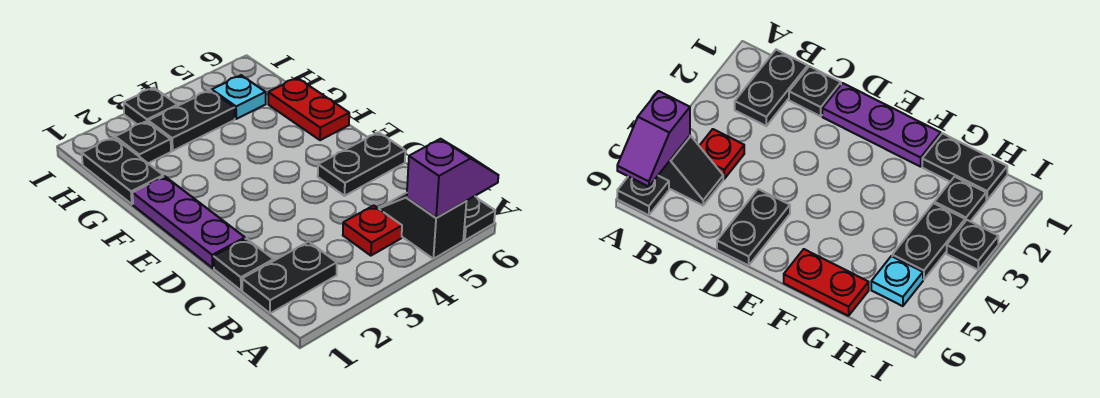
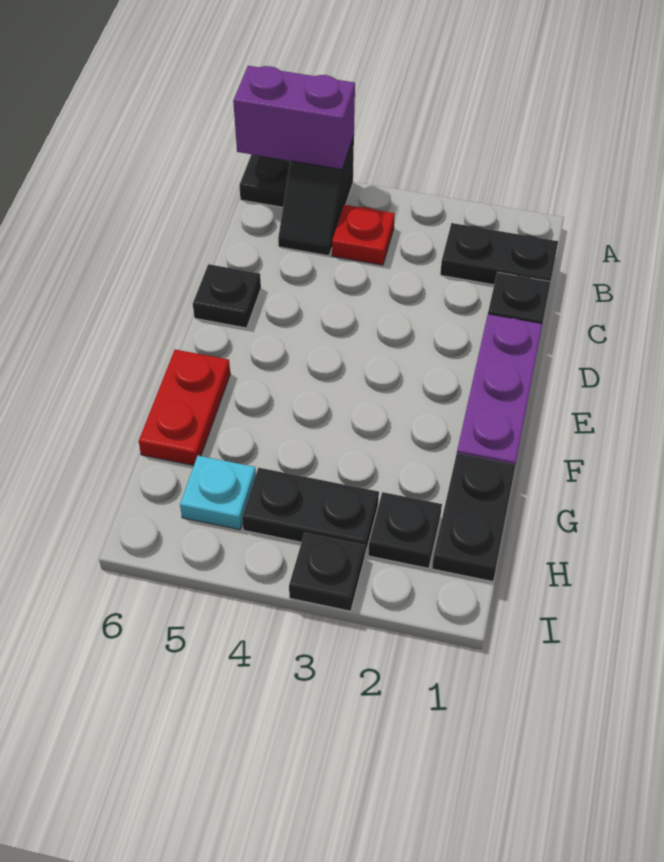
purple 1x2 slope [407,139,498,218] -> purple 1x2 brick [233,66,355,169]
black 1x2 plate [318,132,405,196] -> black 1x1 plate [193,264,261,328]

